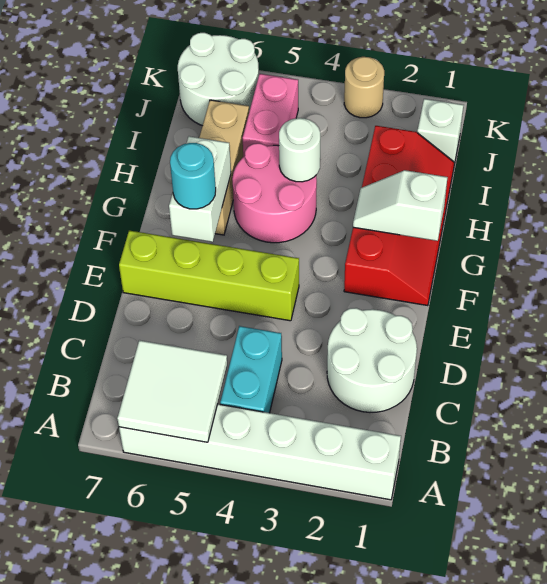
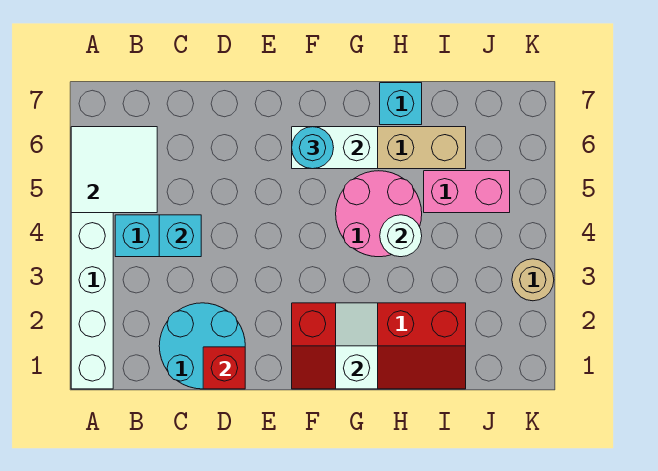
white 2x2 round brick [327,308,417,412] -> cyan 2x2 round brick [159,303,245,389]
none -> cyan 1x1 brick [159,215,201,257]
none -> red 1x1 brick [203,347,245,389]
lime 1x4 brick [119,231,299,321] -> none
none -> cyan 1x1 brick [380,83,422,125]
white 1x1 brick [417,99,463,163] -> none
white 2x2 round brick [178,33,259,126] -> none

